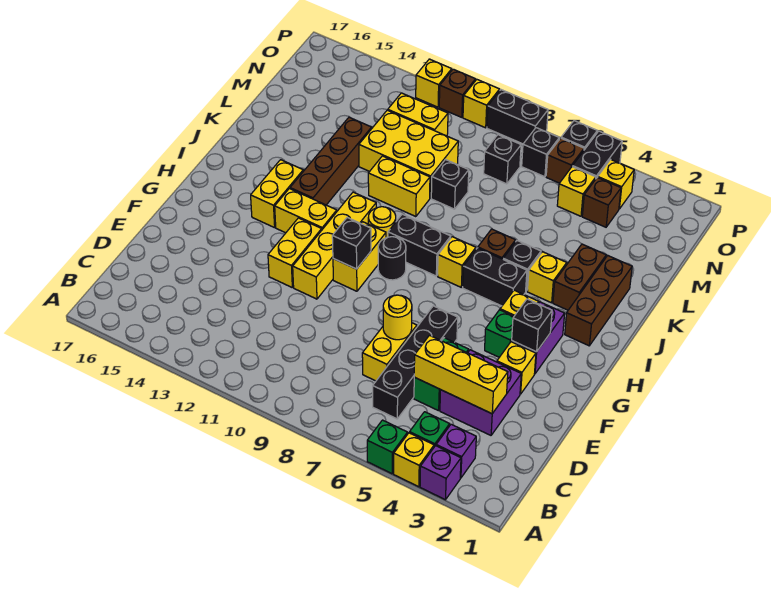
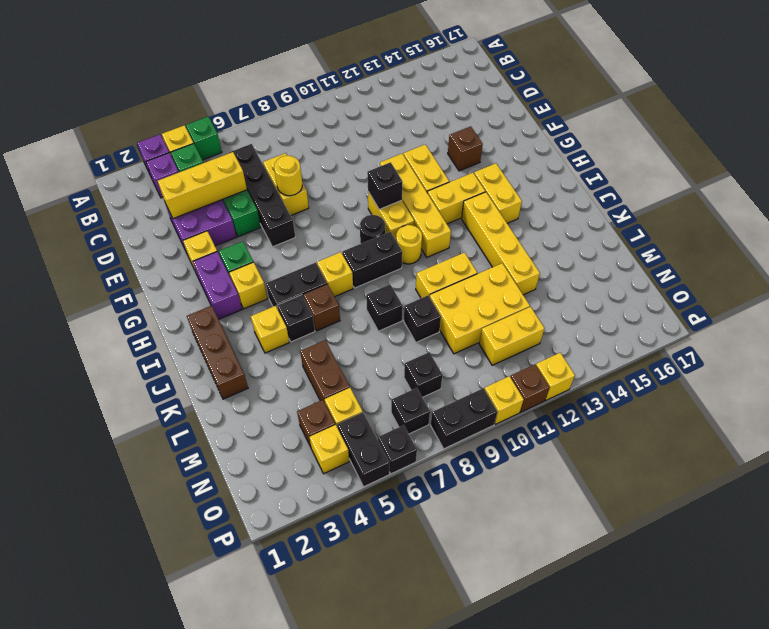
black 1x1 brick [512,299,552,352] -> black 1x1 brick moved to [366,284,403,331]
brown 1x4 brick [290,117,372,205] -> yellow 1x4 brick [462,192,540,295]
brown 1x2 brick [553,244,606,310] -> brown 1x2 brick moved to [300,340,350,402]
brown 1x1 brick [546,138,584,183] -> brown 1x1 brick moved to [448,126,483,171]

